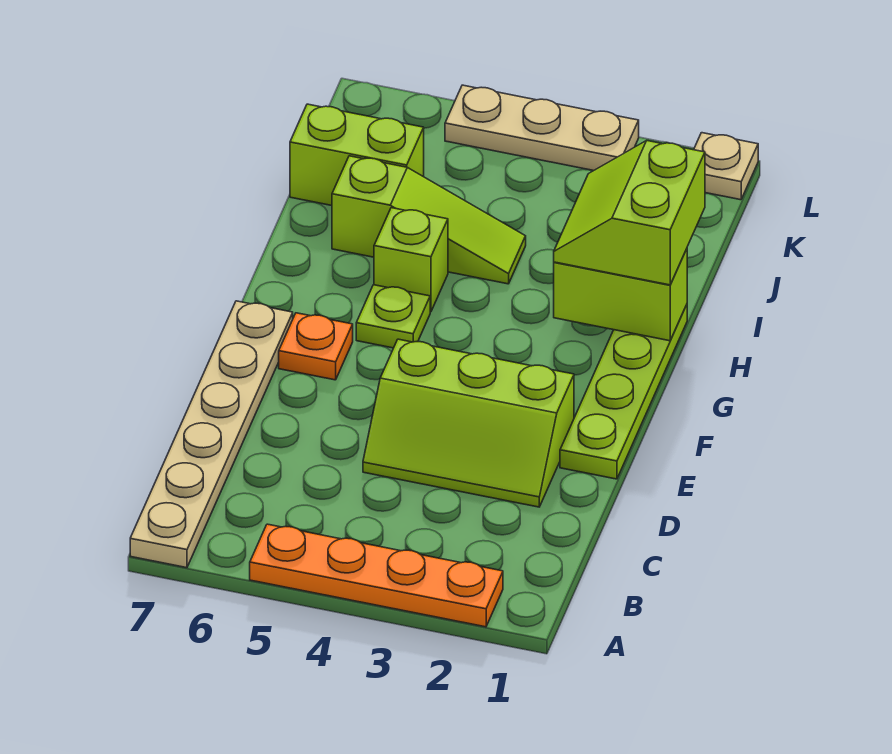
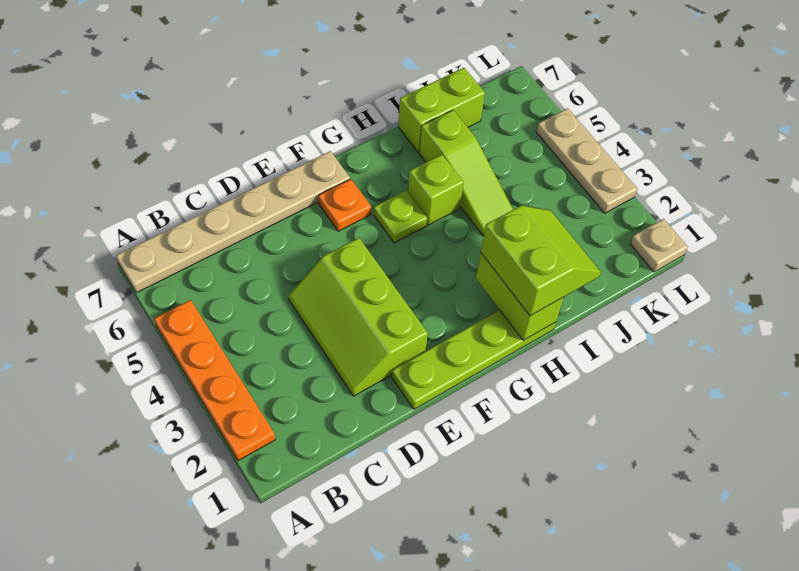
lime 2x2 slope [554,141,705,285] -> lime 2x2 slope turned to [481,205,601,316]
lime 1x2 brick [290,104,424,206] -> lime 1x2 brick turned to [398,68,485,152]

